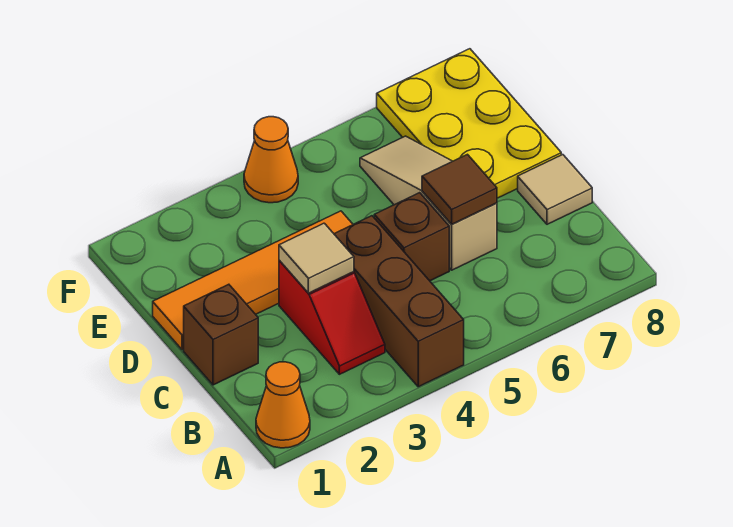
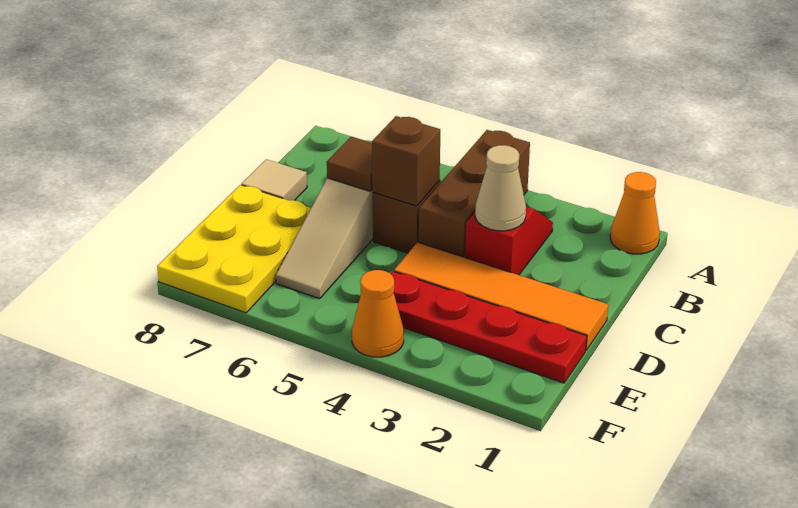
brown 1x1 brick [184,284,258,385] -> brown 1x1 brick moved to [372,116,440,206]
tan 1x1 tile [279,223,354,293] -> tan 1x1 cone [475,145,526,231]
none -> red 1x4 plate [391,271,587,383]

